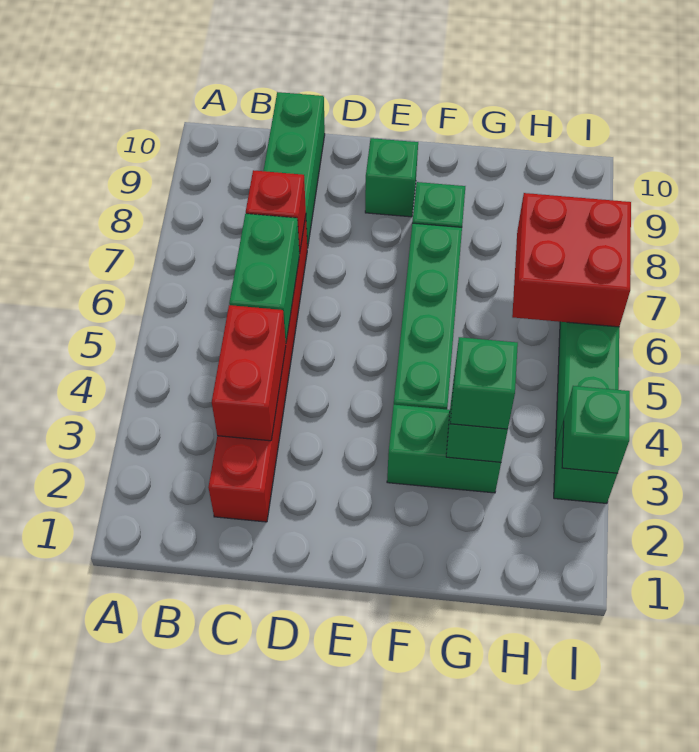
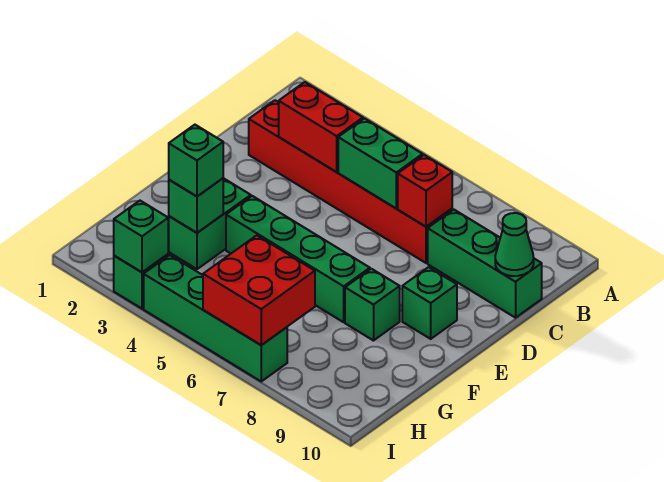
none -> green 1x1 cone [495,213,534,276]

